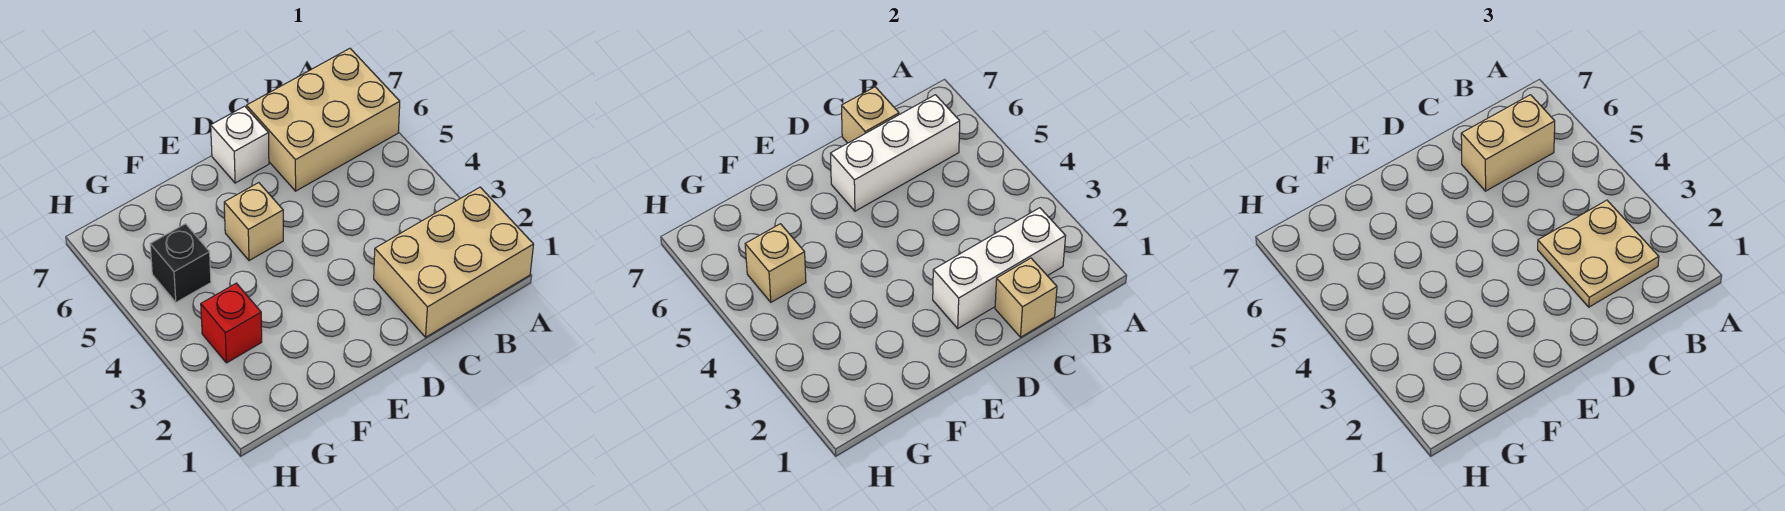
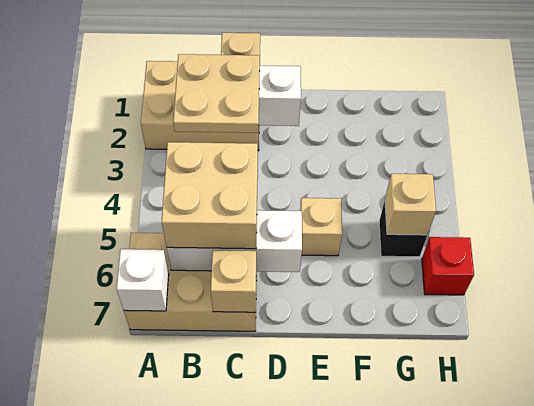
tan 1x2 brick [1461,95,1555,191] -> tan 2x2 brick [162,142,258,249]
white 1x1 brick [211,106,269,183] -> white 1x1 brick moved to [117,249,169,311]
red 1x1 brick [201,283,262,363] -> red 1x1 brick moved to [422,237,474,295]

